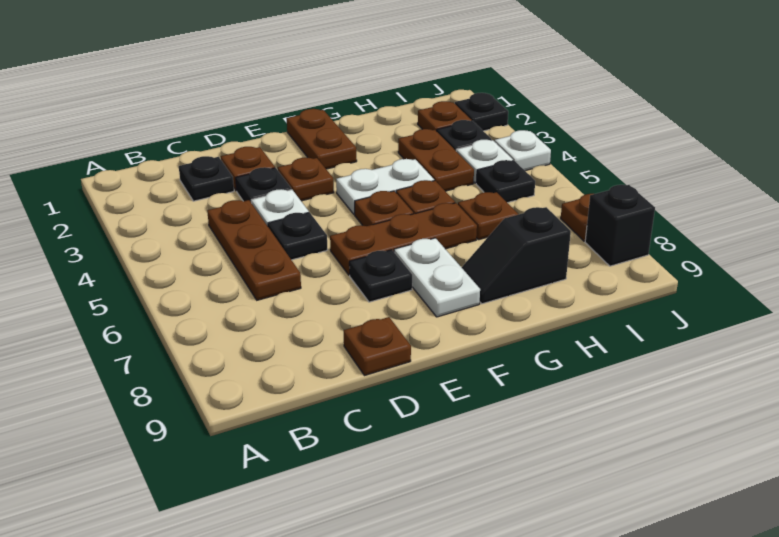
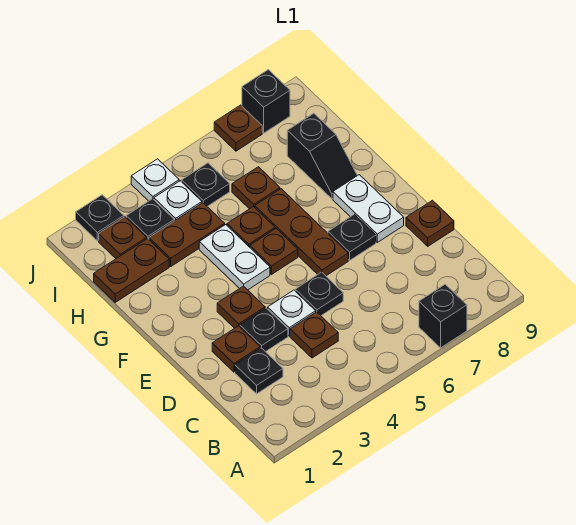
none -> black 1x1 brick [419,284,467,348]
brown 1x3 plate [207,200,301,300] -> brown 1x1 plate [290,312,338,358]
brown 1x2 plate [287,109,357,169] -> brown 1x2 plate moved to [94,239,169,302]
white 1x2 plate [394,238,480,317] -> white 1x2 plate turned to [333,175,404,242]

